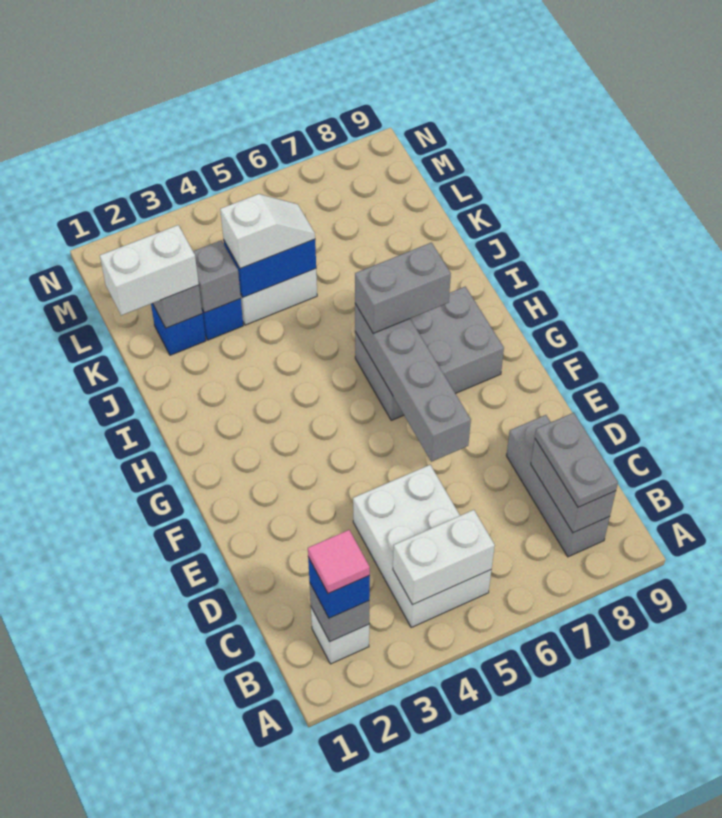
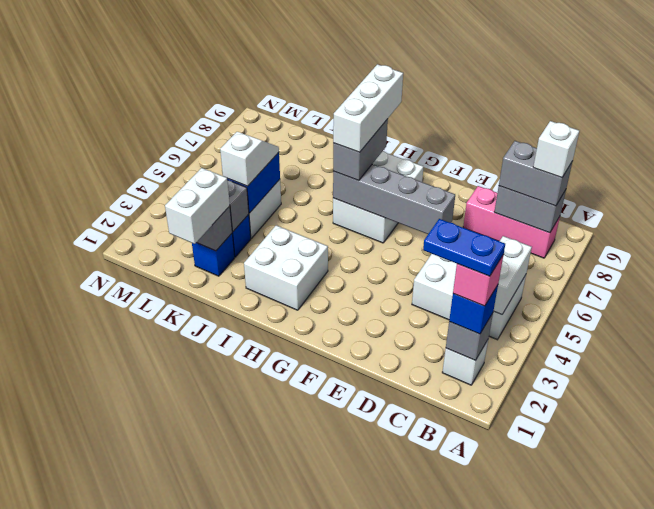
pink 1x1 tile [308,530,370,594] -> pink 1x1 brick [453,256,503,306]
none -> blue 1x2 plate [423,219,505,276]
grey 1x3 brick [506,415,610,557] -> pink 1x3 brick [463,186,560,258]
grey 1x2 plate [535,413,618,507] -> grey 1x2 brick [499,141,573,206]
none -> white 1x1 brick [533,121,579,178]
grey 2x3 brick [355,286,504,420] -> white 2x3 brick [333,151,424,243]
none -> white 2x2 brick [244,225,328,310]
none -> white 1x3 brick [333,64,403,152]

